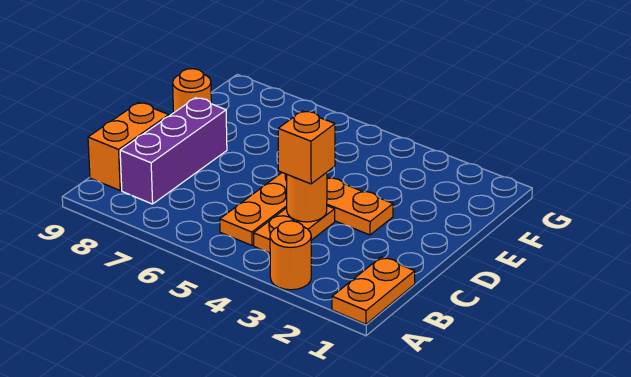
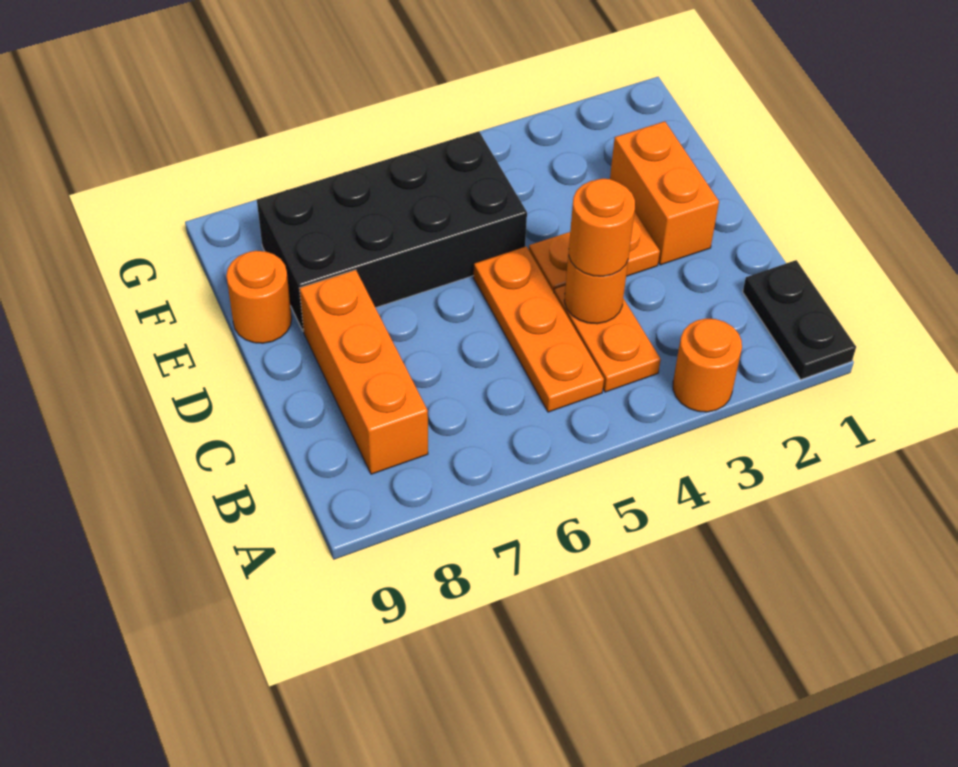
orange 1x2 plate [332,257,415,324] -> black 1x2 plate [743,260,856,380]
purple 1x3 brick [120,98,227,204] -> orange 1x3 brick [300,270,428,474]
orange 1x2 brick [88,103,169,190] -> orange 1x2 brick moved to [610,121,719,265]
orange 1x1 brick [278,111,335,184] -> orange 1x1 round brick [569,179,635,276]
none -> black 2x4 brick [257,131,527,331]

